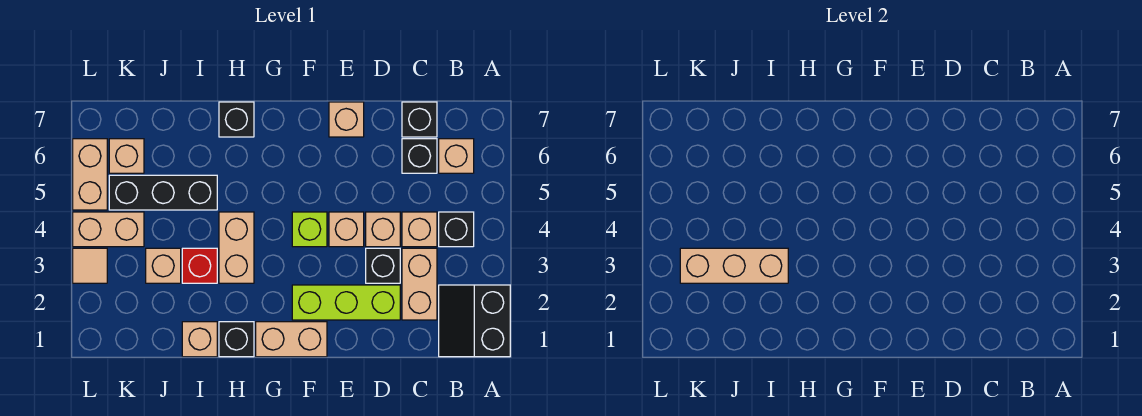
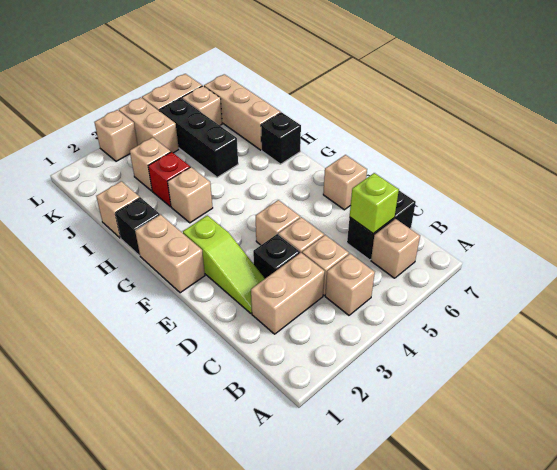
black 2x2 slope [439,285,510,357] -> none
black 1x1 brick [439,212,474,247] -> tan 1x1 brick [325,254,375,315]
lime 1x3 brick [292,285,400,320] -> lime 1x3 slope [183,215,265,313]
lime 1x1 brick [292,212,327,247] -> lime 1x1 brick moved to [350,173,399,234]
tan 1x2 brick [219,212,254,283] -> tan 1x1 brick [168,167,213,223]
tan 1x3 brick [680,248,788,283] -> tan 1x3 brick moved to [204,74,281,150]
tan 1x1 tile [73,248,107,283] -> tan 1x1 brick [94,110,138,161]

